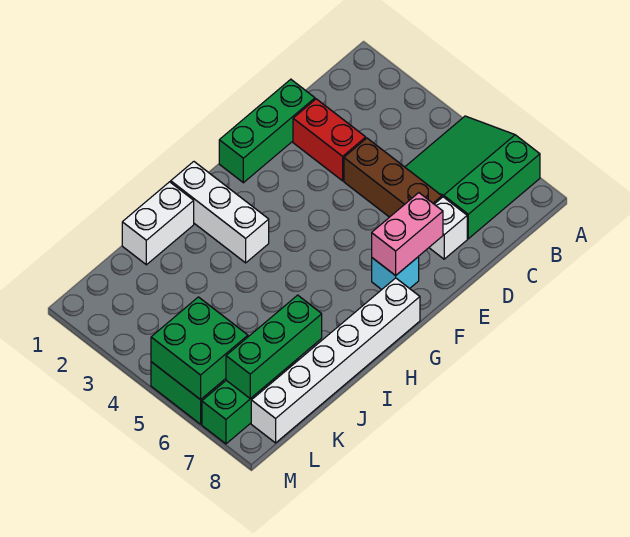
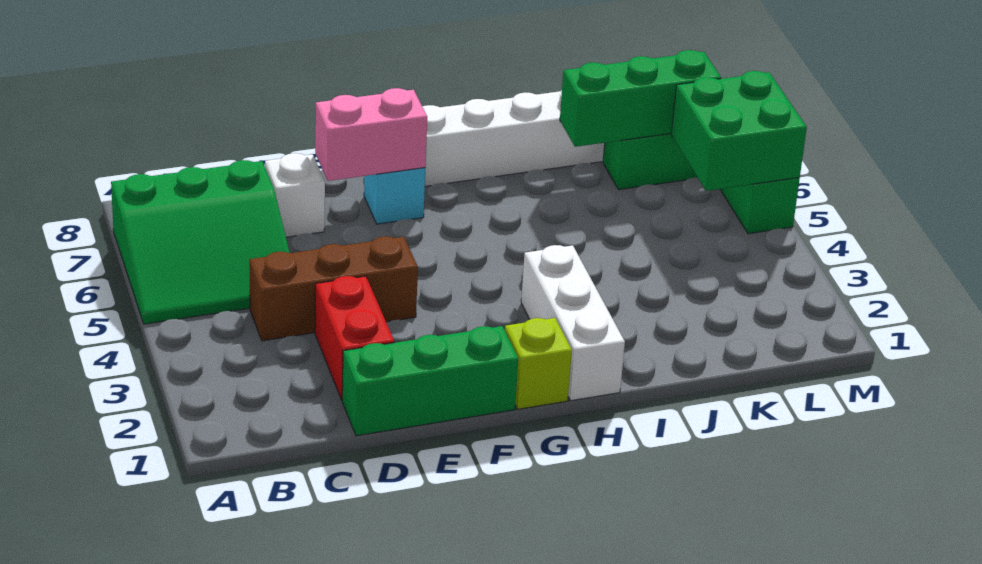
brown 1x3 brick [344,138,442,217] -> brown 1x3 brick turned to [249,236,418,341]
none -> lime 1x1 brick [505,318,572,409]
white 1x2 brick [122,182,194,265] -> none

